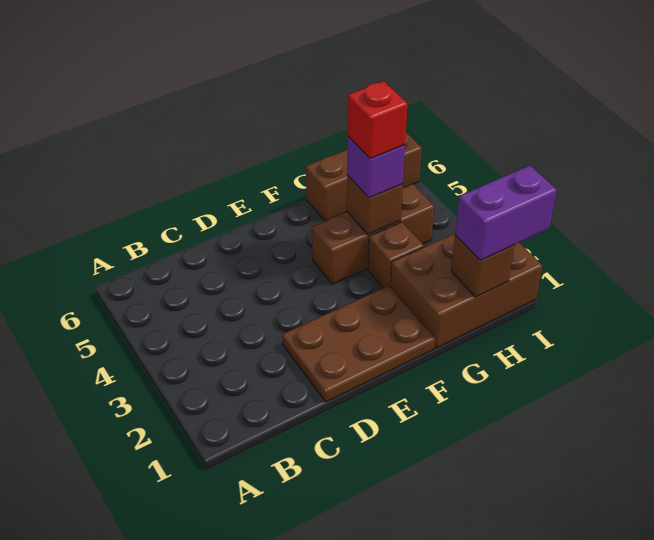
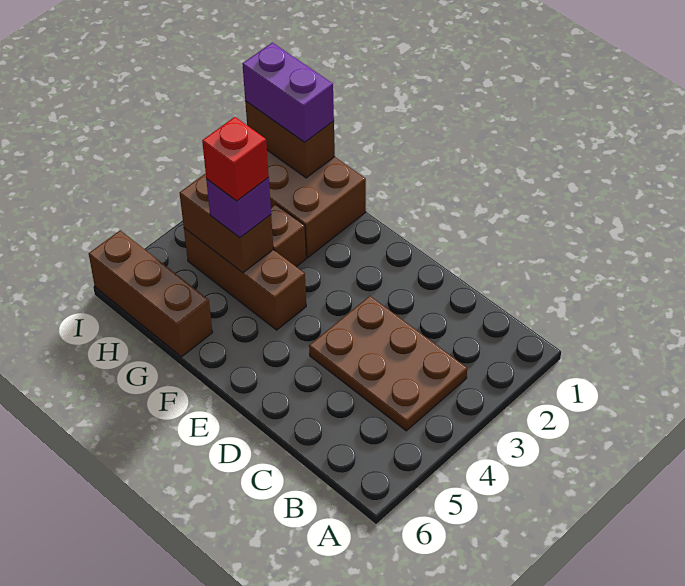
brown 2x3 plate [282,286,435,402] -> brown 2x3 plate moved to [309,296,467,431]
brown 1x1 brick [347,176,403,235] -> brown 1x2 brick [180,173,273,273]
brown 1x1 brick [451,235,514,297] -> brown 1x2 brick [245,101,335,178]

